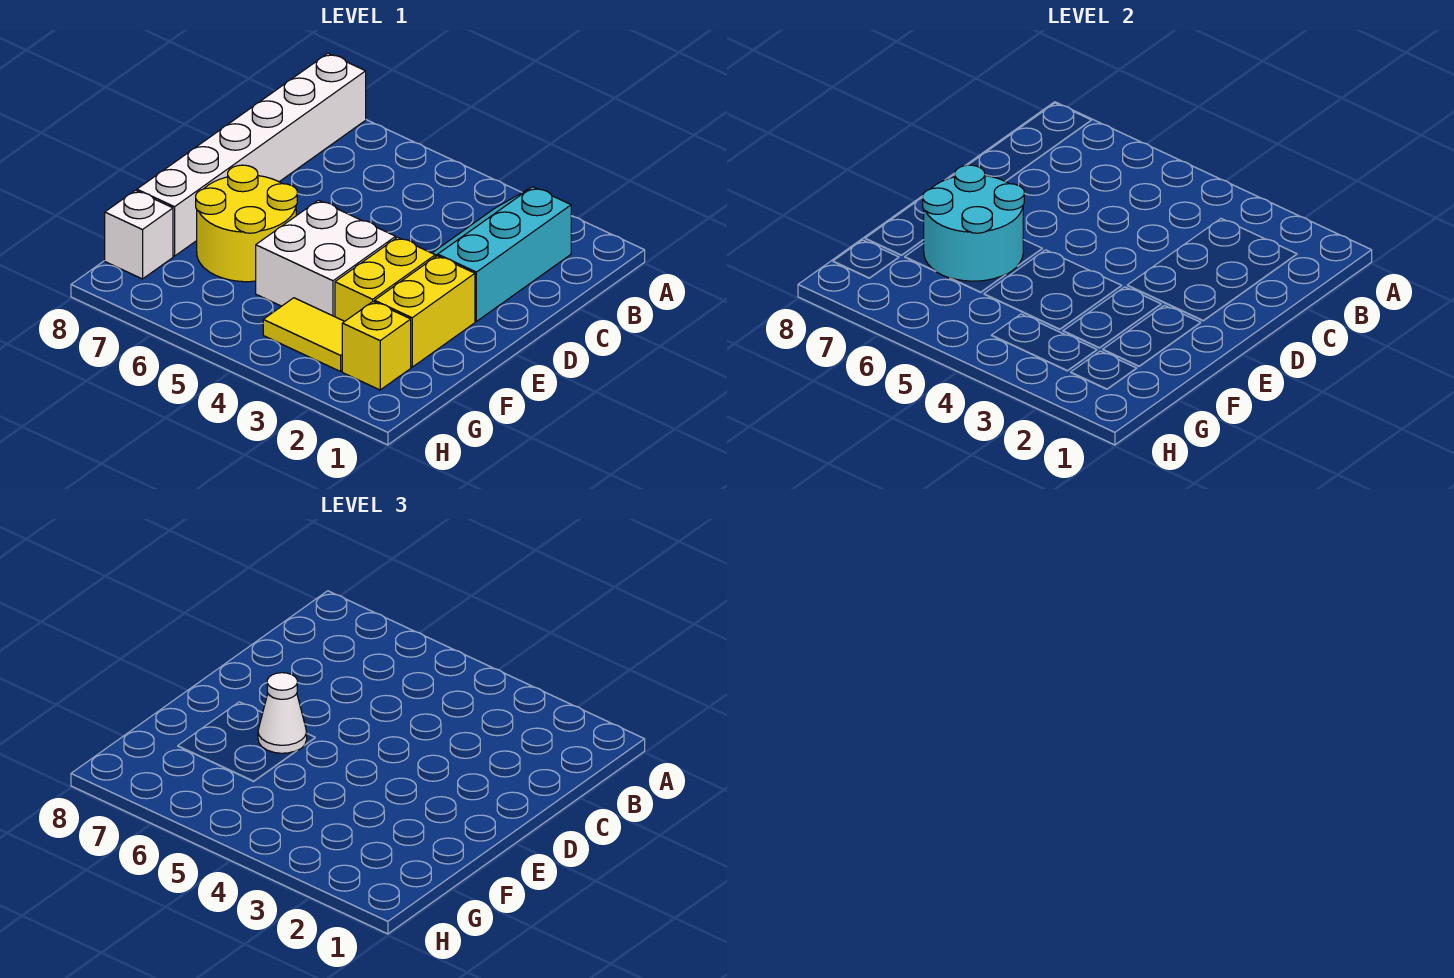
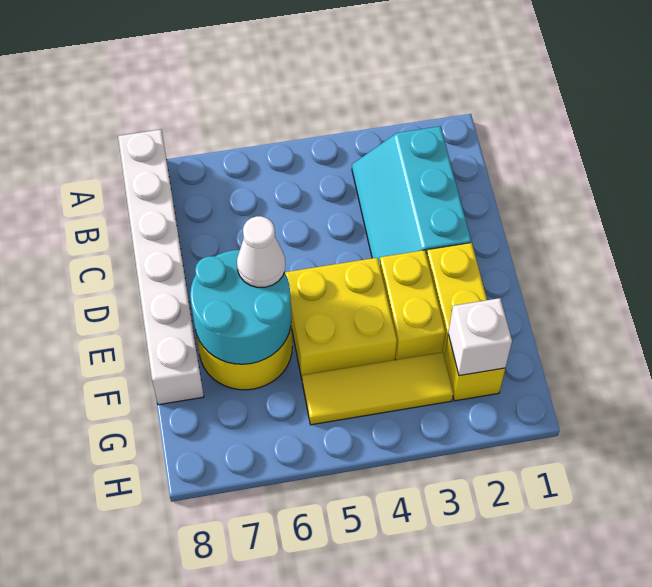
white 2x2 brick [256,200,396,317] -> yellow 2x2 brick [285,258,397,379]
yellow 1x2 tile [263,298,345,372] -> yellow 1x3 tile [302,352,453,425]
white 1x1 brick [105,190,173,279] -> white 1x1 brick moved to [448,298,512,376]

